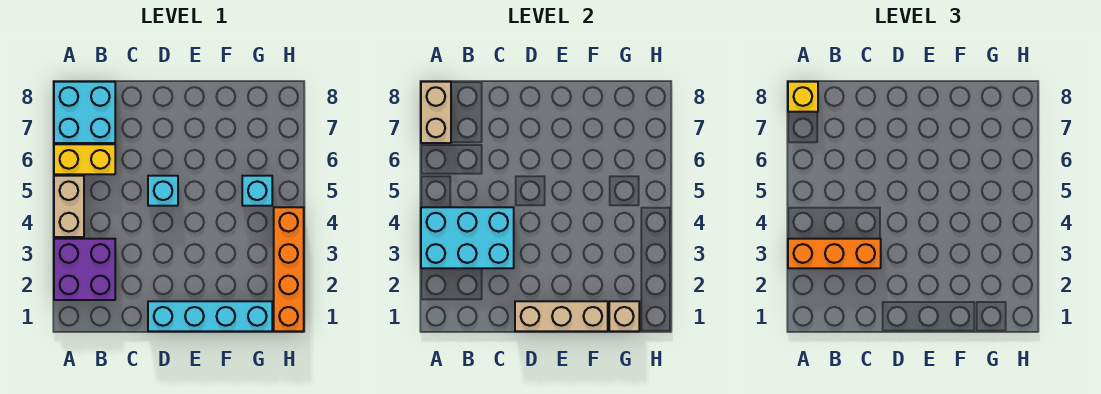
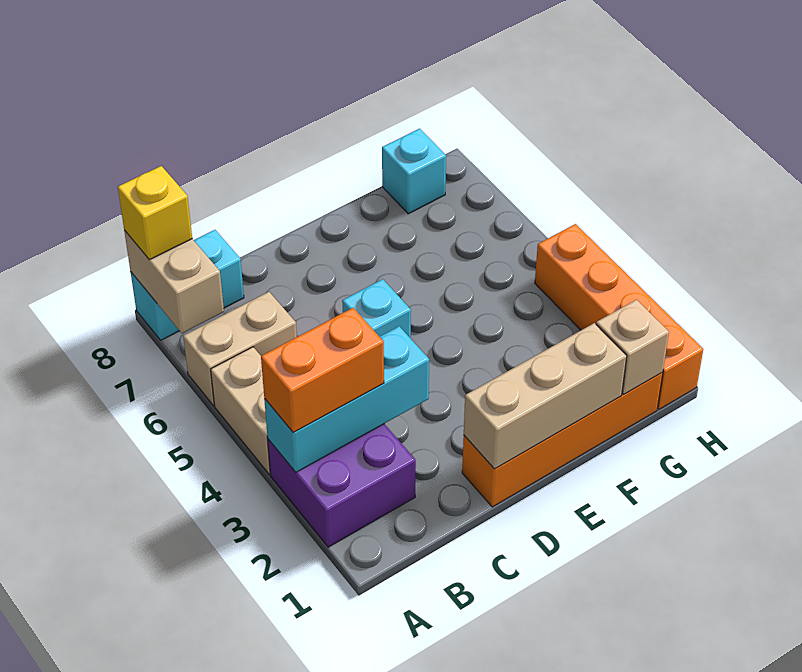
cyan 2x3 brick [421,207,514,268] -> cyan 1x3 brick [264,326,429,472]
orange 1x3 brick [788,239,881,268] -> orange 1x2 brick [261,308,384,433]
yellow 1x2 brick [54,144,115,174] -> tan 1x2 brick [183,292,297,406]
cyan 2x2 brick [54,82,115,143] -> cyan 1x2 brick [131,230,244,340]
cyan 1x4 brick [148,301,272,331] -> orange 1x4 brick [462,373,663,507]
cyan 1x1 brick [242,176,272,206] -> cyan 1x1 brick moved to [382,129,446,214]

